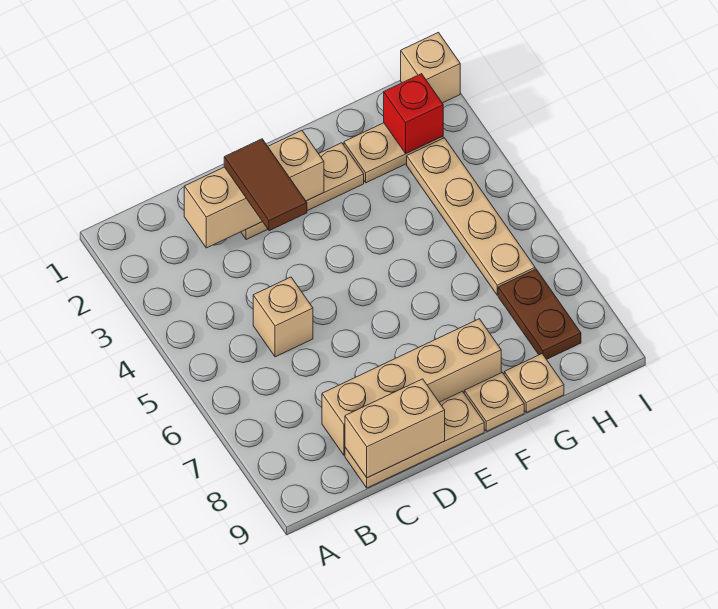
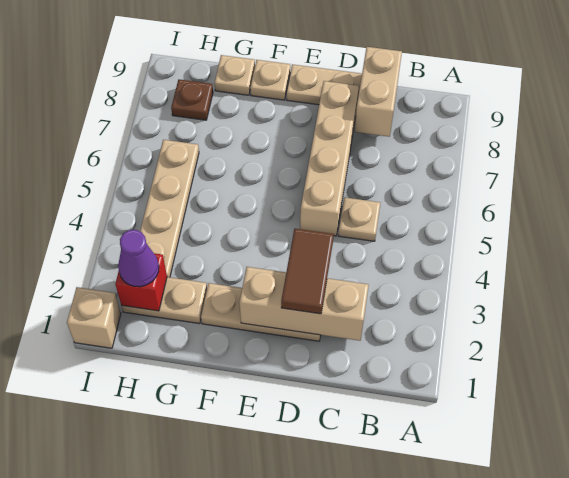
tan 1x1 brick [253,277,313,357] -> tan 1x1 plate [338,197,380,241]
tan 1x4 brick [322,319,501,455] -> tan 1x4 brick turned to [300,81,359,236]
tan 1x2 brick [345,379,445,478] -> tan 1x2 brick turned to [355,47,402,137]
none -> purple 1x1 cone [118,230,159,287]
brown 1x2 plate [498,269,581,359] -> brown 1x1 plate [171,79,213,120]

